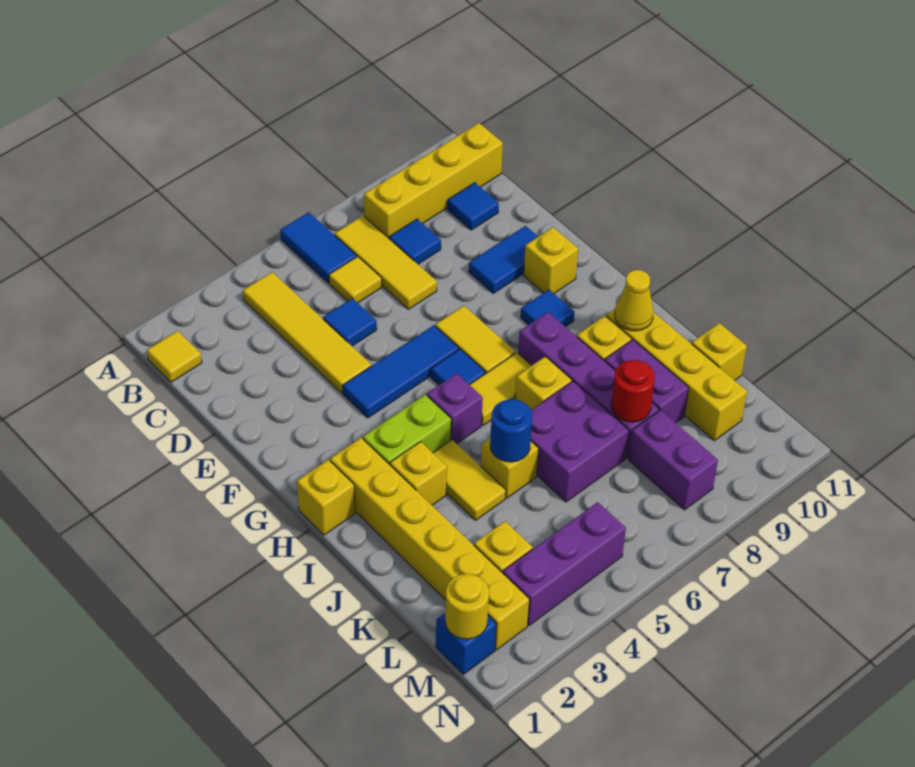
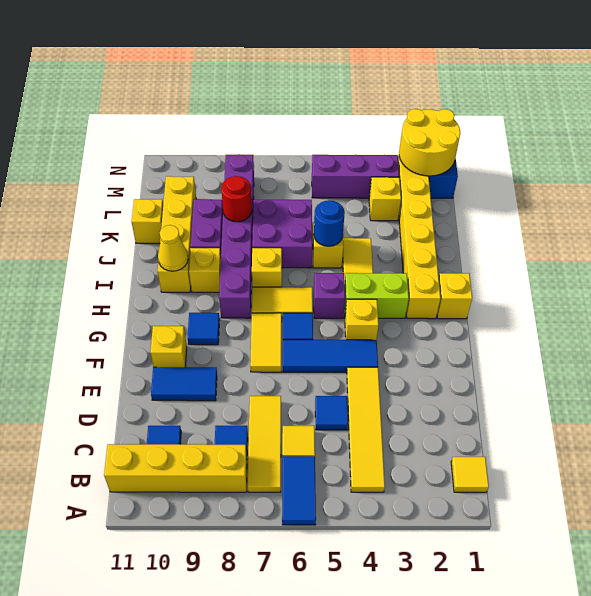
yellow 1x1 brick [390,442,447,505] -> yellow 1x1 brick moved to [345,299,379,340]
yellow 1x1 round brick [445,574,489,639] -> yellow 2x2 round brick [399,109,460,176]

